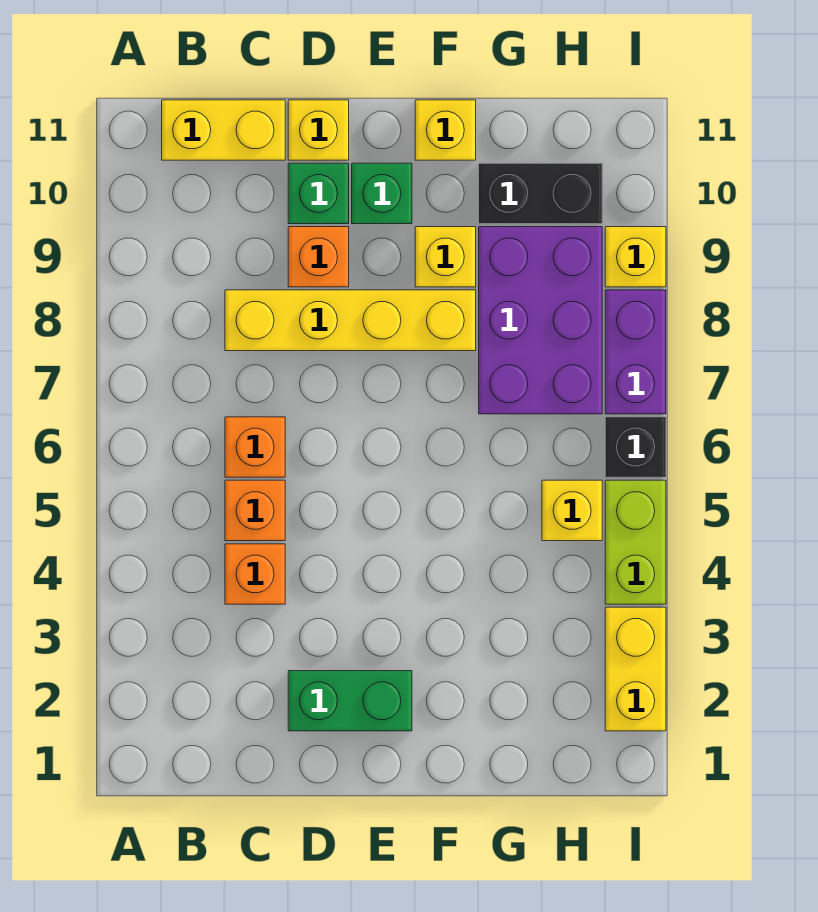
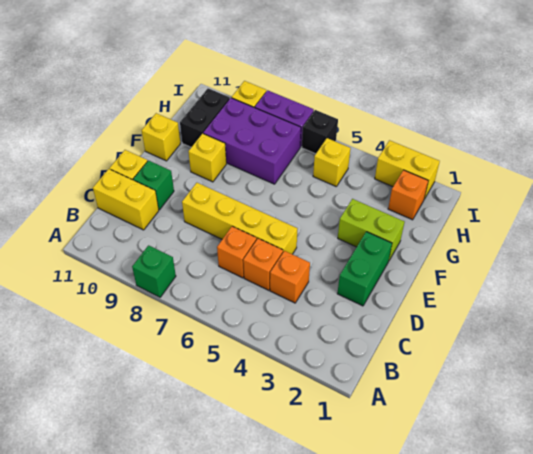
yellow 1x2 brick [162,100,285,160] -> yellow 1x2 brick turned to [93,169,159,230]
yellow 1x4 brick [225,290,476,351] -> yellow 1x4 brick turned to [182,183,297,254]
orange 1x1 brick [288,227,349,287] -> orange 1x1 brick moved to [388,170,428,220]
green 1x1 brick [352,163,412,224] -> green 1x1 brick moved to [132,245,176,297]
lime 1x2 brick [605,480,666,604] -> lime 1x2 brick moved to [338,199,405,260]

